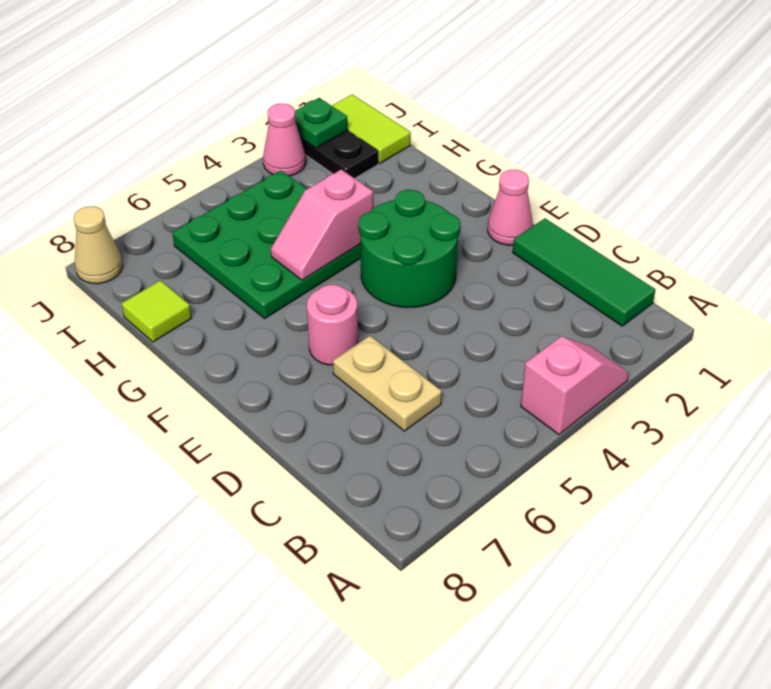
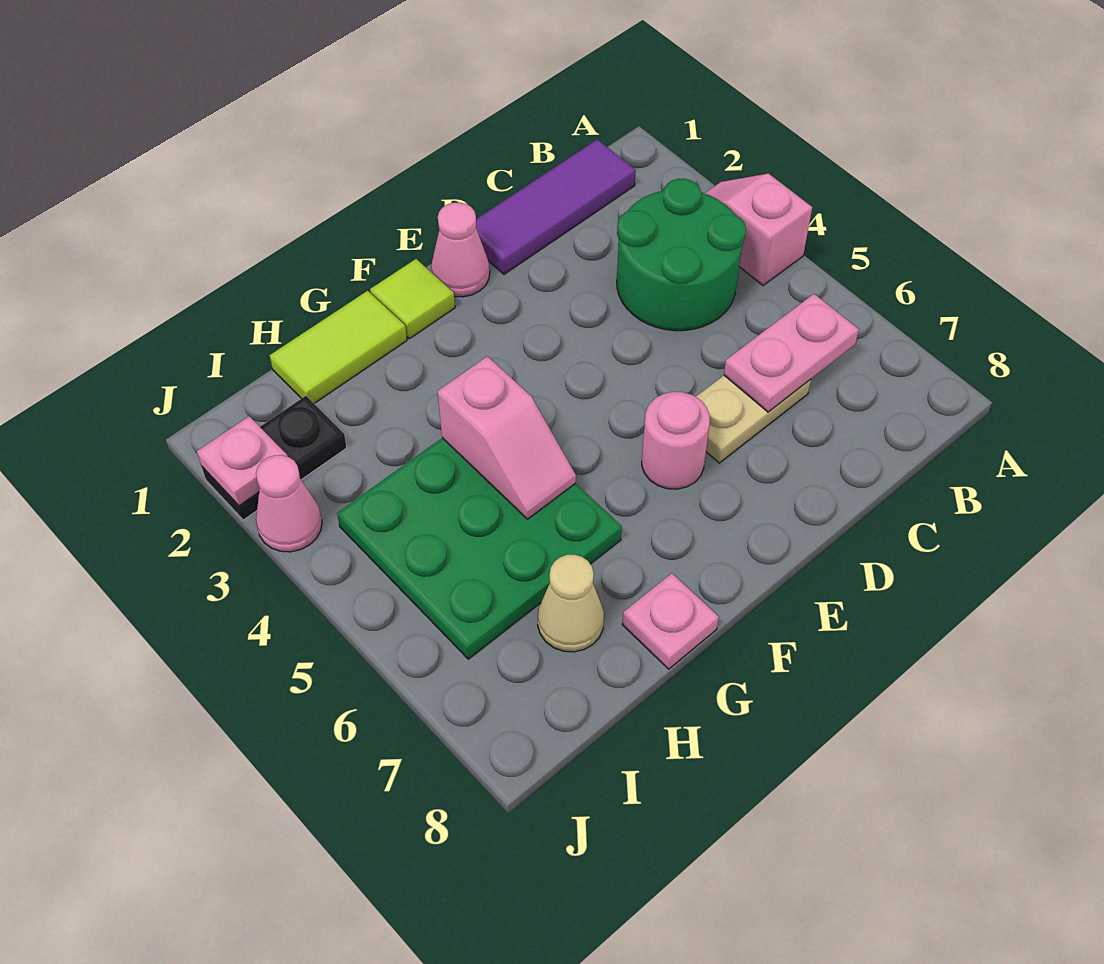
green 1x3 tile [513,218,655,326] -> purple 1x3 tile [476,139,636,274]
none -> pink 1x2 plate [724,294,859,412]
green 2x2 round brick [359,190,460,308] -> green 2x2 round brick moved to [617,179,746,331]
none -> pink 1x1 plate [622,573,719,669]
lime 1x1 tile [122,280,192,342] -> lime 1x1 tile moved to [370,259,455,339]
lime 1x2 tile [332,94,411,163] -> lime 1x2 tile moved to [270,291,407,403]
green 1x1 plate [295,98,348,148] -> pink 1x1 plate [197,416,288,506]
tan 1x1 cone [74,206,123,284] -> tan 1x1 cone moved to [538,555,604,652]

